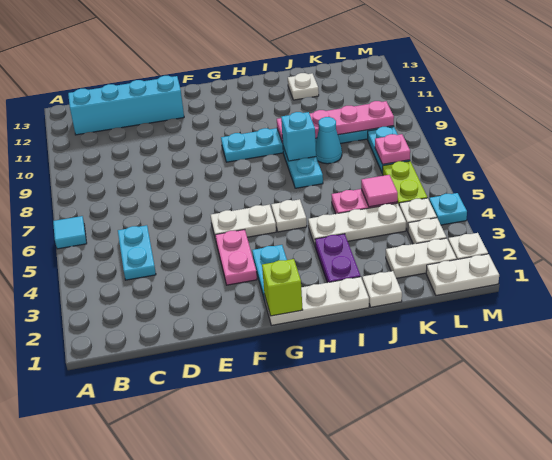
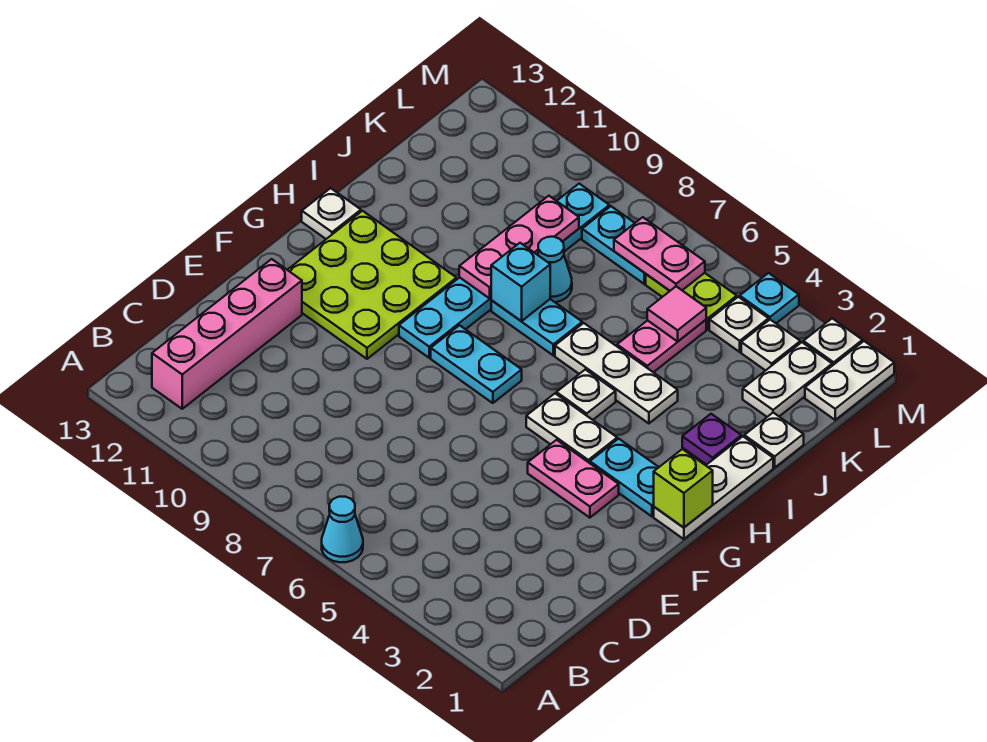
cyan 1x1 tile [53,216,87,249] -> cyan 1x1 cone [322,497,363,562]
cyan 1x4 brick [68,76,184,135] -> pink 1x4 brick [152,259,302,409]
cyan 1x2 plate [118,225,156,280] -> cyan 1x2 plate moved to [431,325,522,403]
white 1x2 plate [211,204,276,240] -> white 1x2 plate turned to [526,394,617,463]
none -> lime 3x3 plate [288,211,456,359]
purple 1x2 plate [315,234,361,283] -> purple 1x1 plate [682,414,741,465]
white 1x3 plate [308,203,406,245] -> white 1x3 plate turned to [555,323,678,423]
pink 1x4 plate [277,101,394,143] -> pink 1x3 plate [459,196,579,298]
white 1x1 plate [288,73,319,100] -> white 1x1 plate moved to [302,188,361,239]
pink 1x1 plate [375,134,410,164] -> pink 1x2 plate [614,217,705,291]

